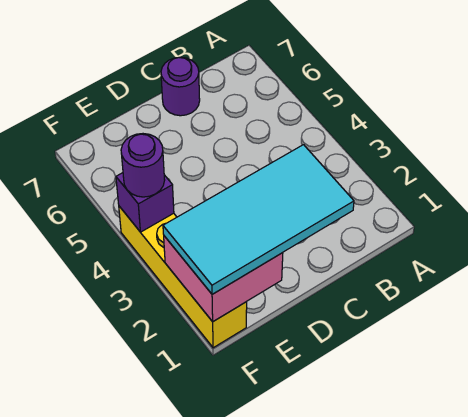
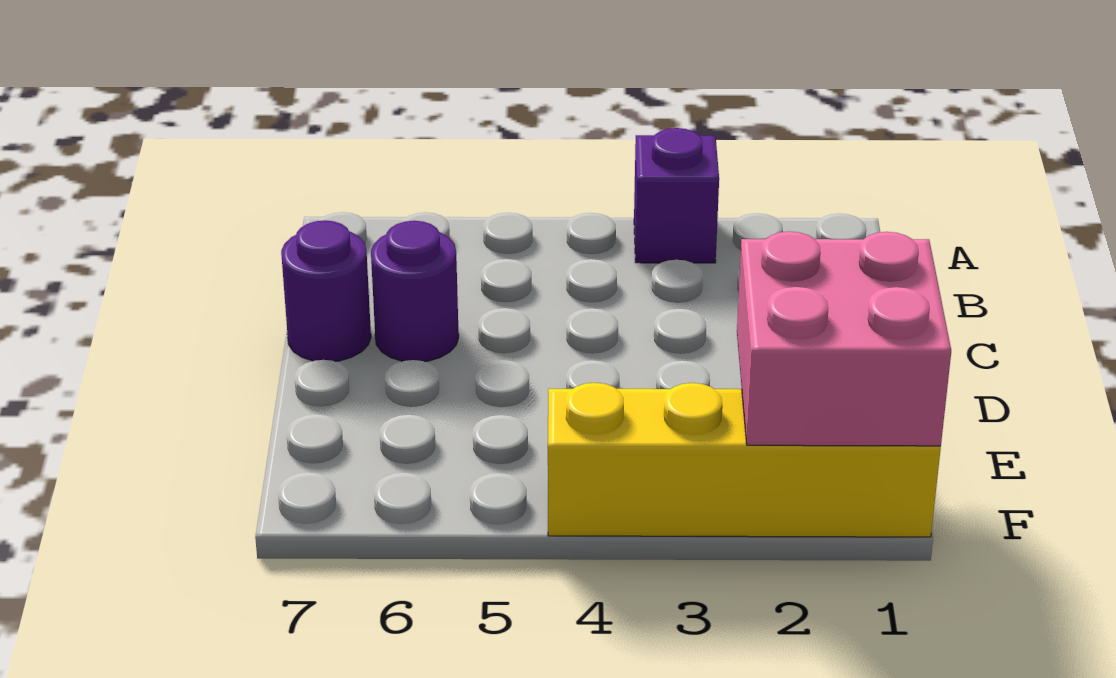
cyan 2x4 tile [163,145,354,294] -> none
purple 1x1 brick [116,173,174,232] -> purple 1x1 brick moved to [634,128,719,263]
purple 1x1 round brick [121,134,165,197] -> purple 1x1 round brick moved to [371,221,459,362]

